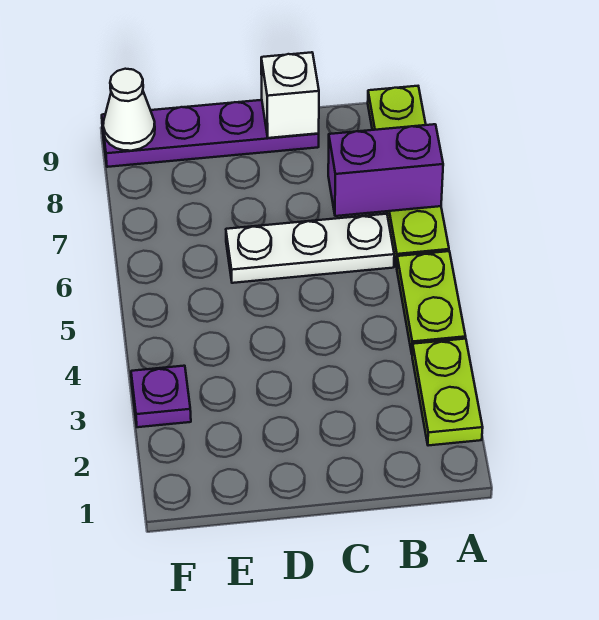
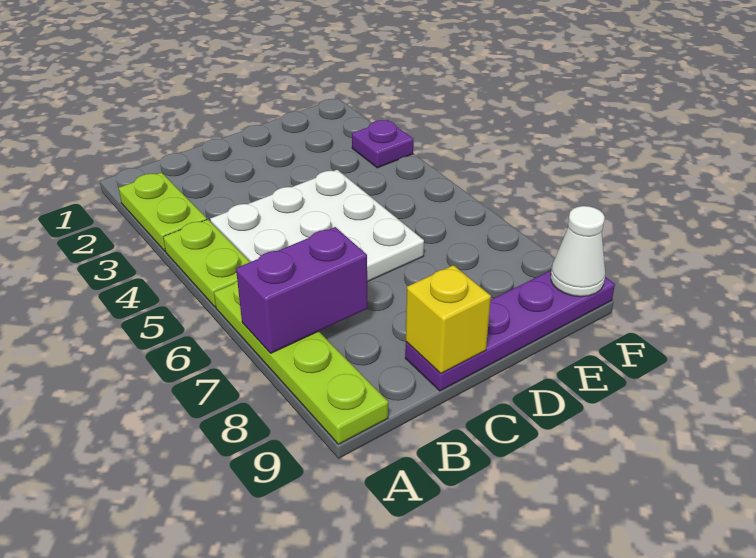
white 1x3 plate [226,214,394,283] -> white 3x3 plate [210,170,424,282]
white 1x1 brick [261,52,319,138] -> yellow 1x1 brick [406,265,491,373]

